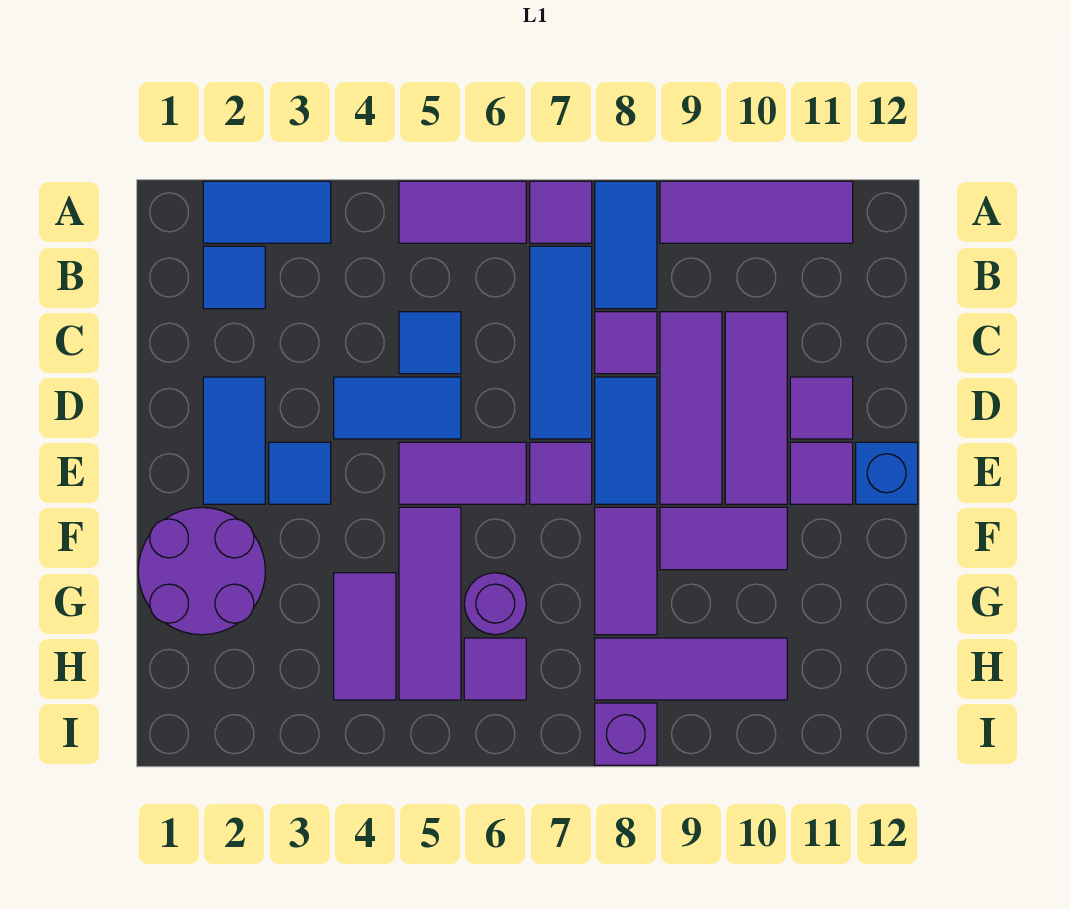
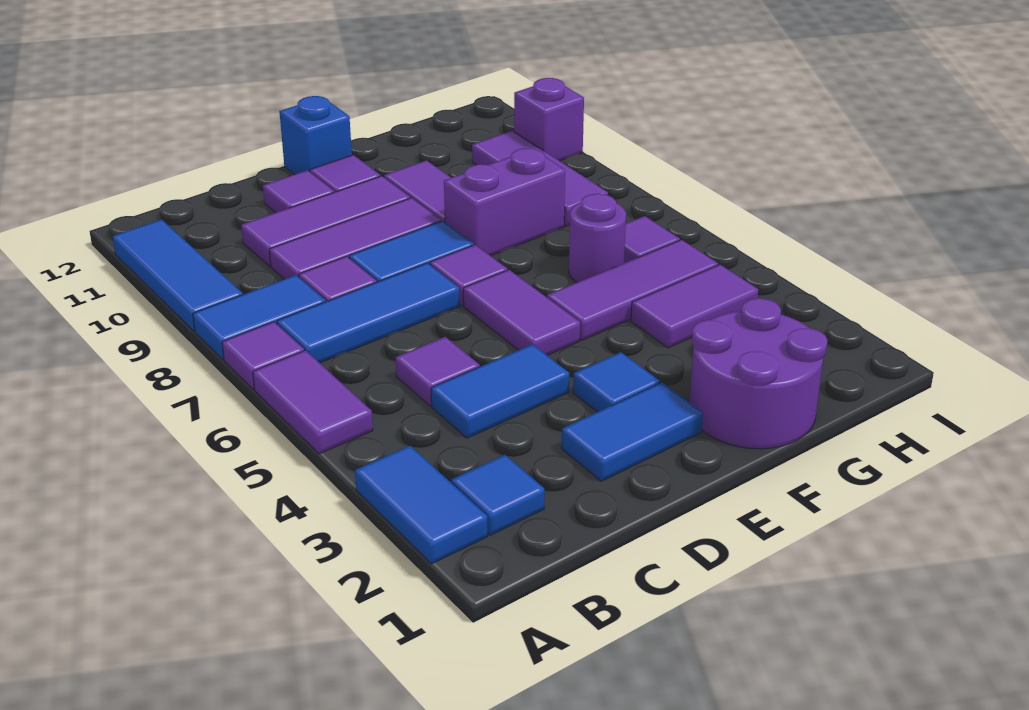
purple 1x3 tile [660,181,853,243] -> blue 1x3 tile [113,219,243,331]
blue 1x1 tile [399,312,461,374] -> purple 1x1 tile [396,337,480,406]
blue 1x2 tile [334,377,461,439] -> blue 1x2 tile turned to [431,344,569,438]
purple 1x2 tile [595,507,657,635] -> purple 1x2 brick [444,148,565,256]
purple 1x1 brick [595,703,657,765] -> purple 1x1 brick moved to [514,78,584,161]

